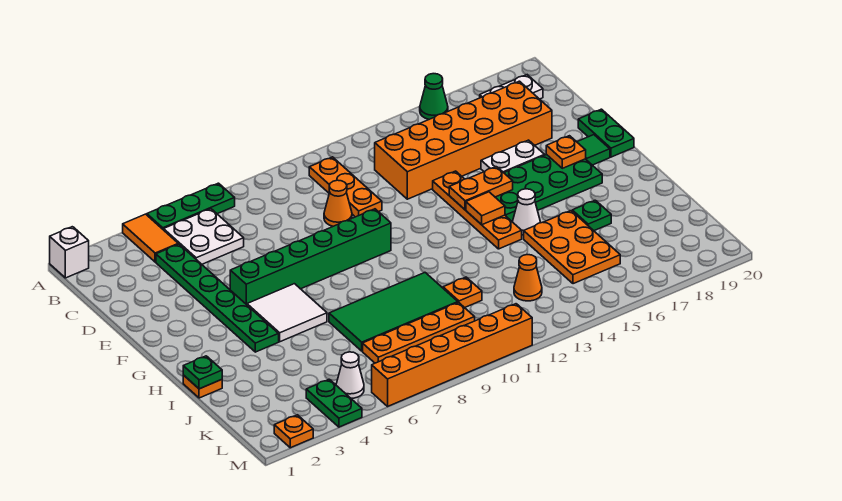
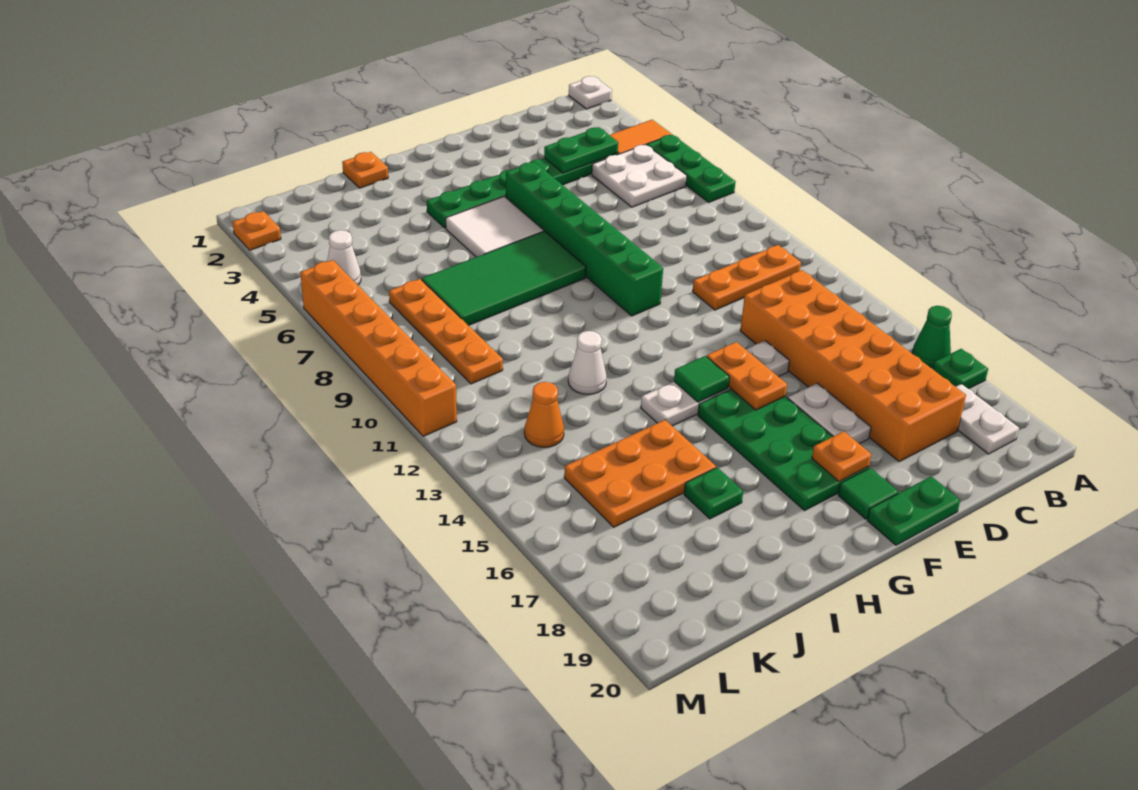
white 1x1 brick [50,227,89,278] -> white 1x1 plate [569,76,612,109]
orange 1x1 cone [324,180,352,226] -> none
orange 1x4 plate [433,171,522,249] -> white 1x4 plate [641,341,790,426]
orange 1x1 tile [466,192,505,225] -> green 1x1 tile [674,356,730,402]
white 1x1 cone [512,189,540,235] -> white 1x1 cone moved to [568,331,607,394]
green 1x1 plate [183,356,222,389] -> green 1x1 plate moved to [933,349,988,389]
green 2x4 tile [329,273,458,351] -> green 2x4 tile turned to [422,231,586,326]
orange 1x1 plate [443,277,482,308] -> none
green 1x2 plate [306,379,362,427] -> green 1x2 plate moved to [544,127,618,173]

